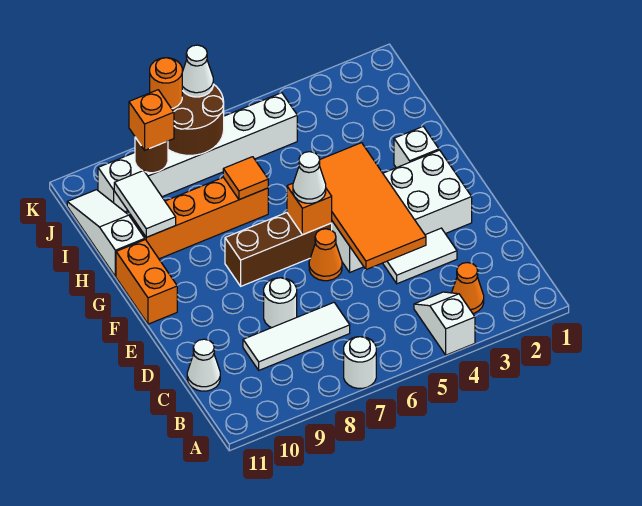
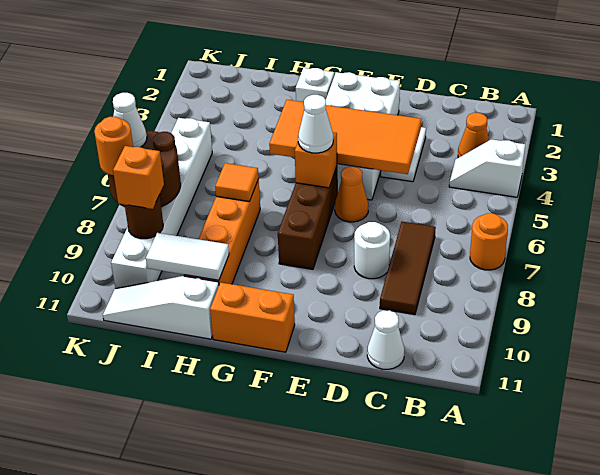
white 1x1 round brick [344,337,376,388] -> orange 1x1 round brick [470,213,508,270]
white 1x3 tile [243,303,350,370] -> brown 1x3 tile [380,222,436,315]

